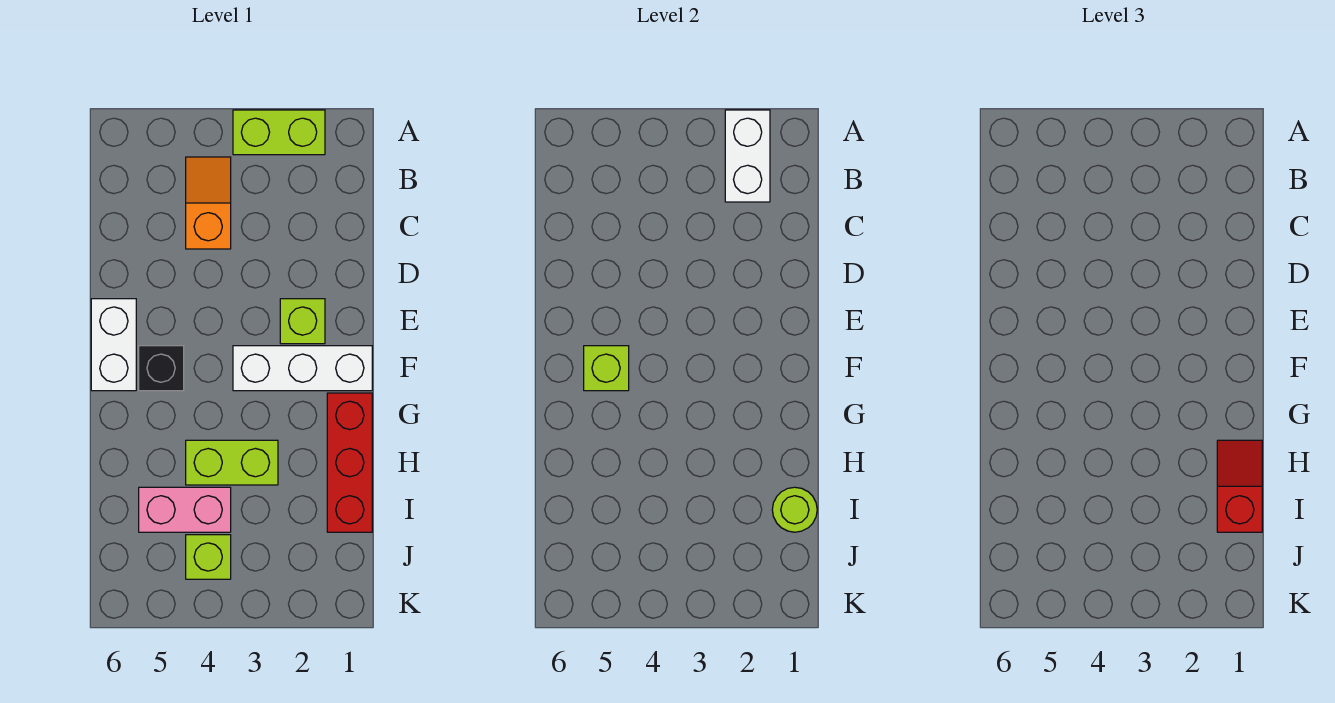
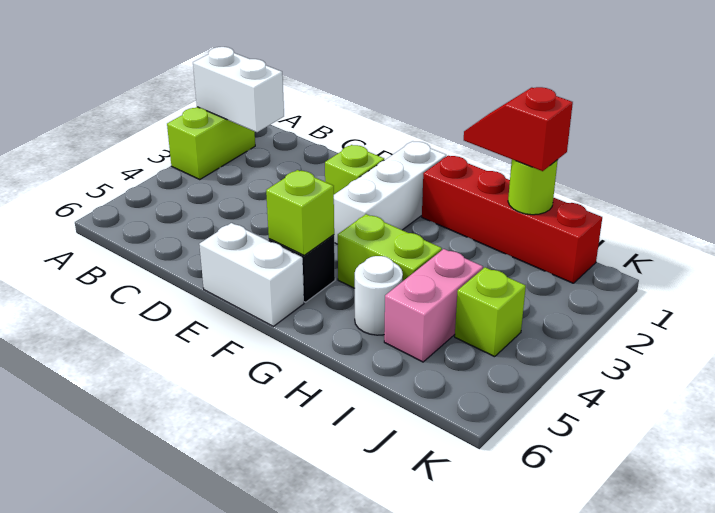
orange 1x2 slope [186,157,231,249] -> none
red 1x3 brick [327,393,372,532] -> red 1x4 brick [422,156,602,283]
lime 1x2 brick [186,440,278,485] -> lime 1x2 brick turned to [338,214,442,288]
none -> white 1x1 round brick [355,256,403,335]

